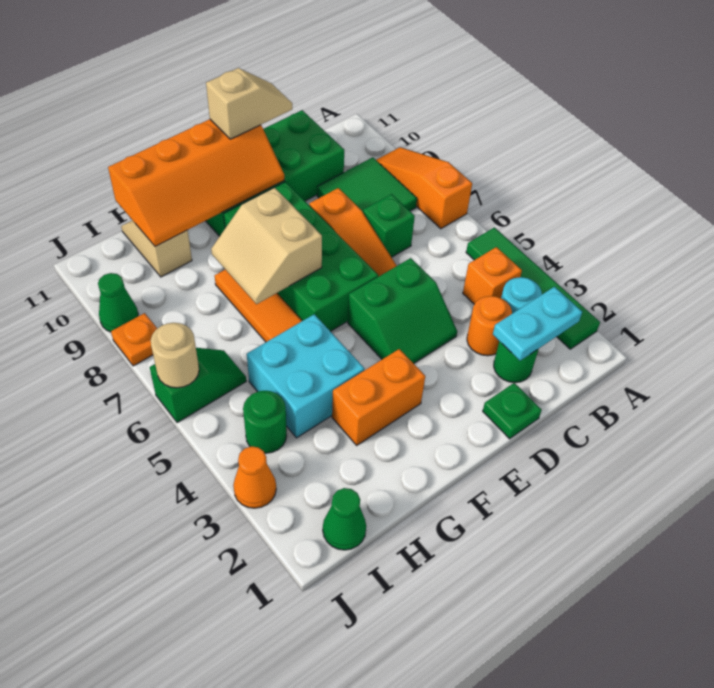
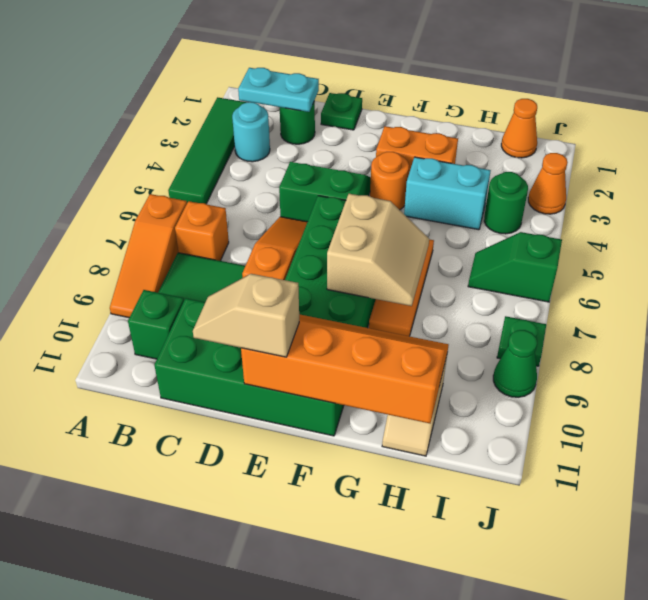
orange 1x1 brick [463,247,522,304] -> orange 1x1 brick moved to [175,201,229,261]
orange 1x1 round brick [467,296,512,356] -> orange 1x1 round brick moved to [370,152,409,210]
green 1x1 brick [363,194,415,257] -> green 1x1 brick moved to [128,290,184,359]
cyan 2x2 brick [247,314,364,438] -> cyan 1x2 brick [404,157,491,230]
green 1x1 cone [323,488,366,550] -> orange 1x1 cone [501,99,537,158]
tan 1x1 round brick [151,323,199,388] -> none
orange 1x1 plate [111,313,157,366] -> green 1x1 plate [497,316,546,366]

